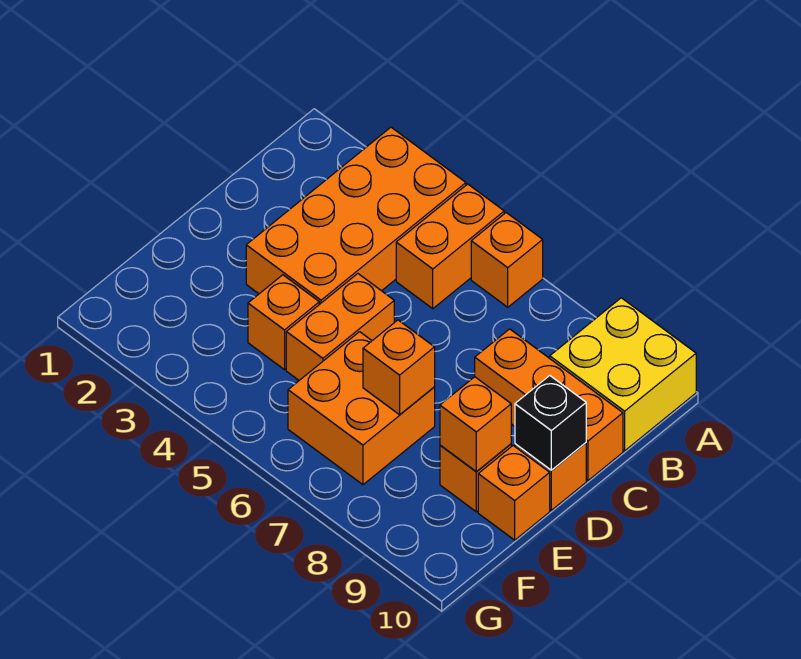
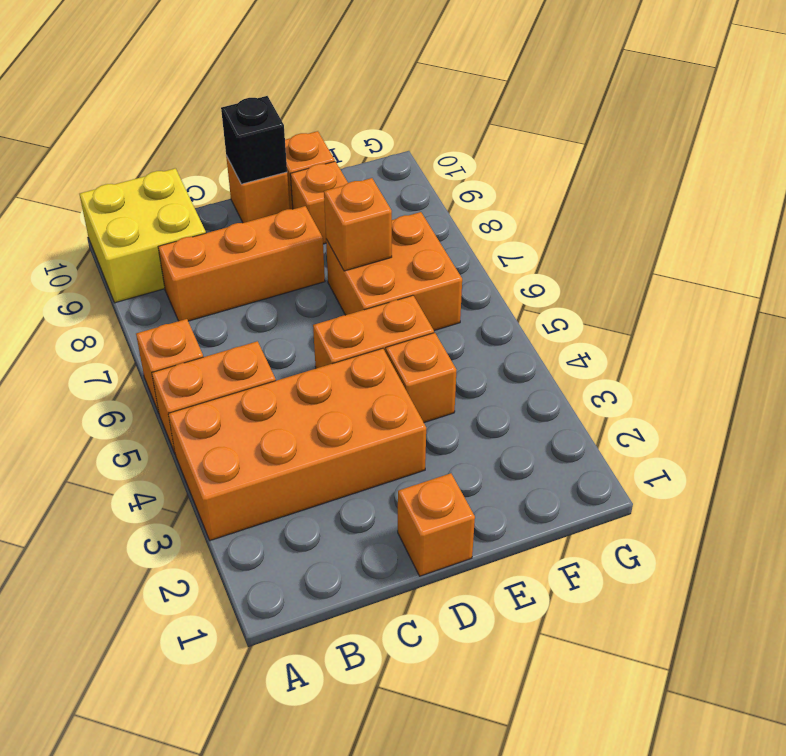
orange 1x3 brick [475,329,623,480] -> orange 1x3 brick turned to [158,206,325,321]
orange 1x1 brick [440,377,511,472] -> orange 1x1 brick moved to [398,473,475,576]

